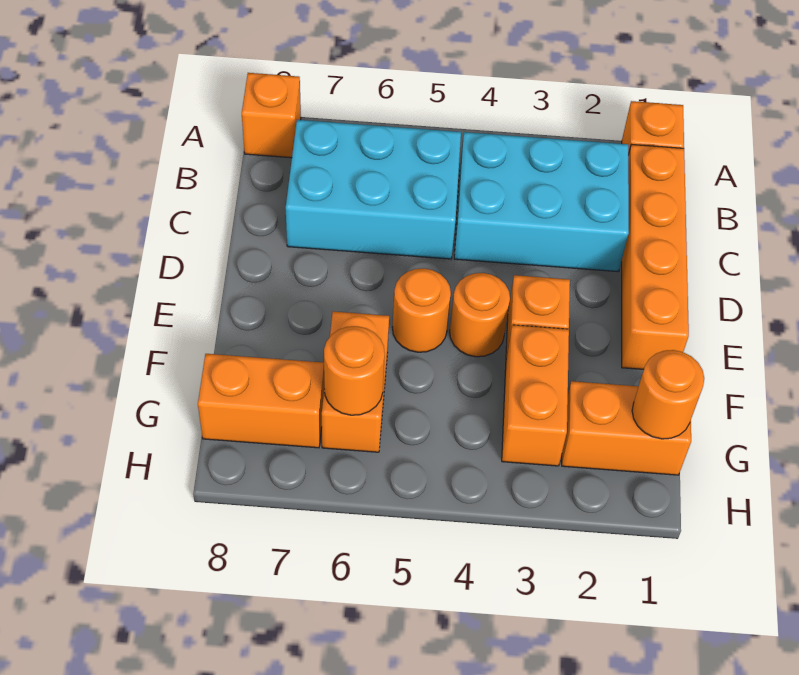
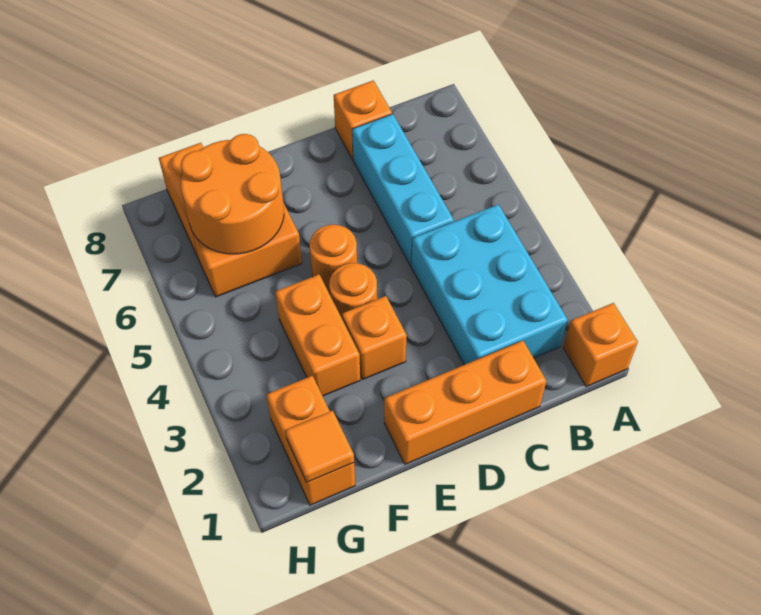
orange 1x1 brick [242,73,301,158] -> orange 1x1 brick moved to [334,80,392,160]
orange 1x4 brick [622,145,689,369] -> orange 1x3 brick [384,341,546,464]
cyan 2x3 brick [286,120,461,259] -> cyan 1x3 brick [352,114,454,266]
orange 1x2 brick [502,325,569,466] -> orange 1x2 brick turned to [275,275,360,396]
orange 1x1 round brick [632,350,704,439] -> orange 1x1 tile [285,411,354,482]
orange 1x1 round brick [324,326,385,415] -> orange 2x2 round brick [181,134,284,254]

